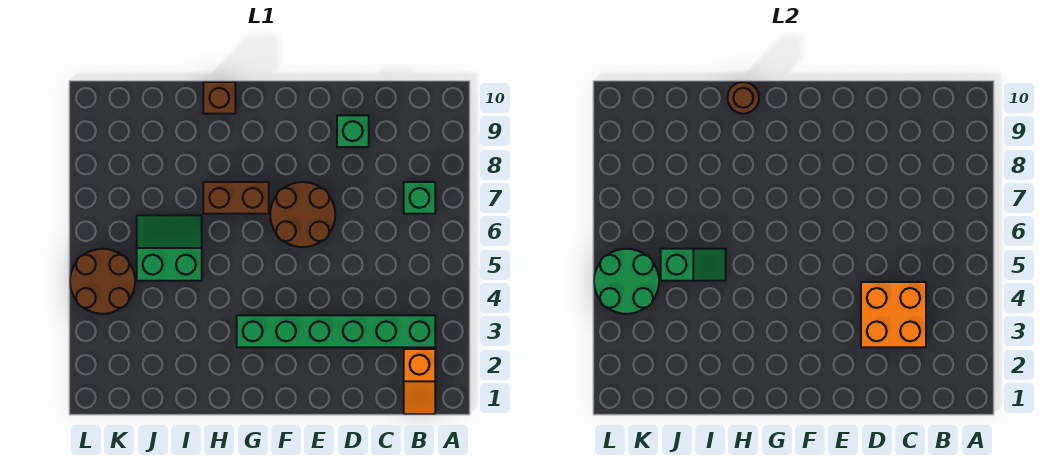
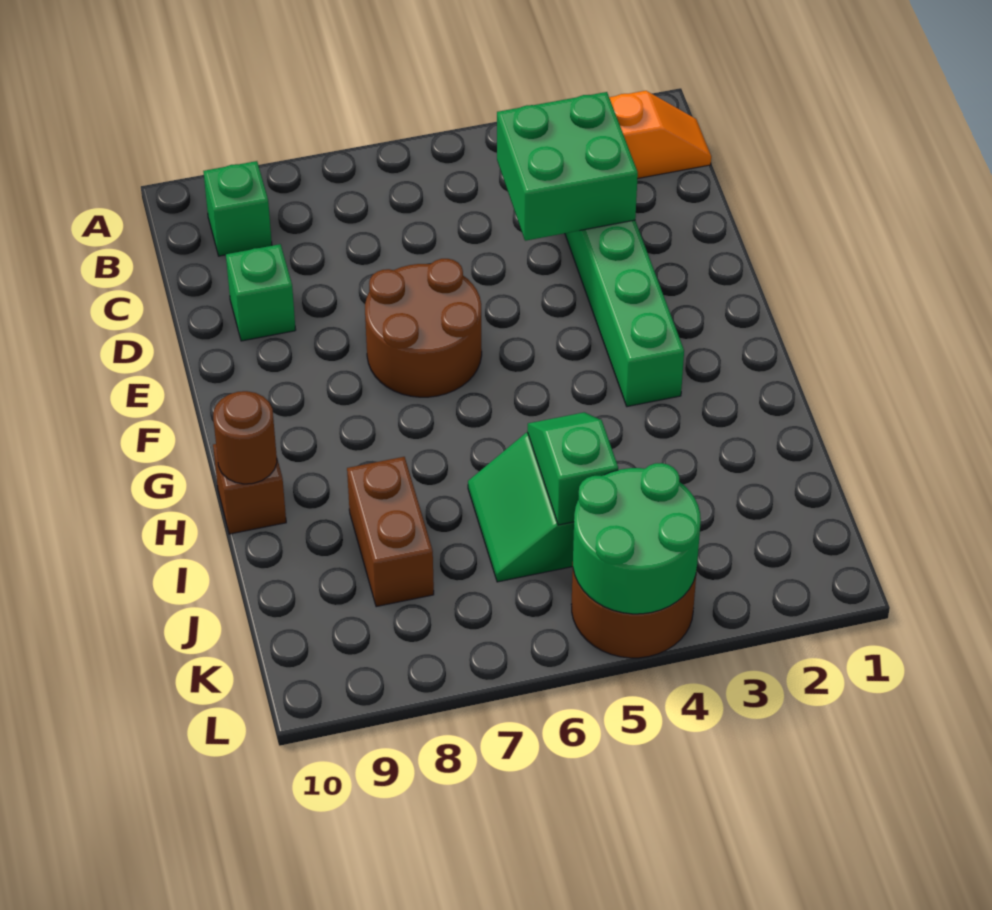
green 1x1 brick [404,182,435,214] -> green 1x1 brick moved to [203,161,272,256]
orange 2x2 brick [861,282,926,347] -> green 2x2 brick [497,92,638,241]
brown 1x2 brick [203,182,269,214] -> brown 1x2 brick moved to [347,457,434,607]

